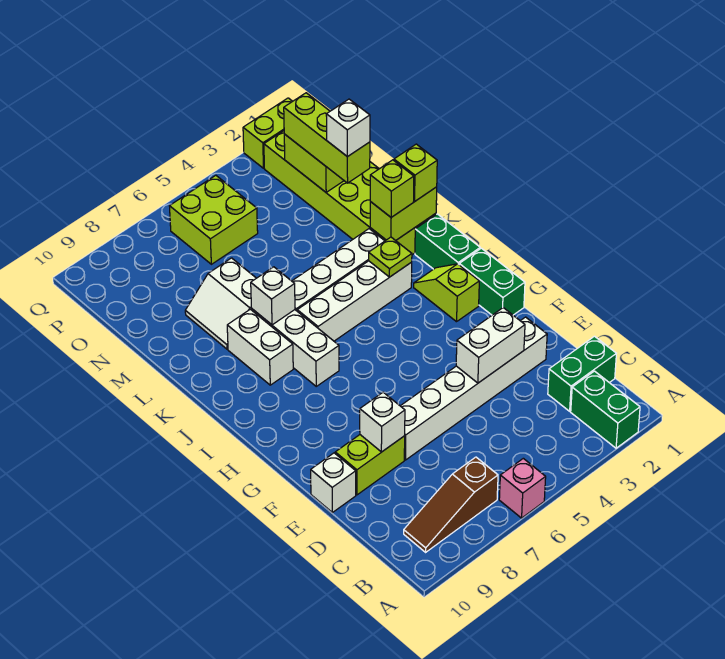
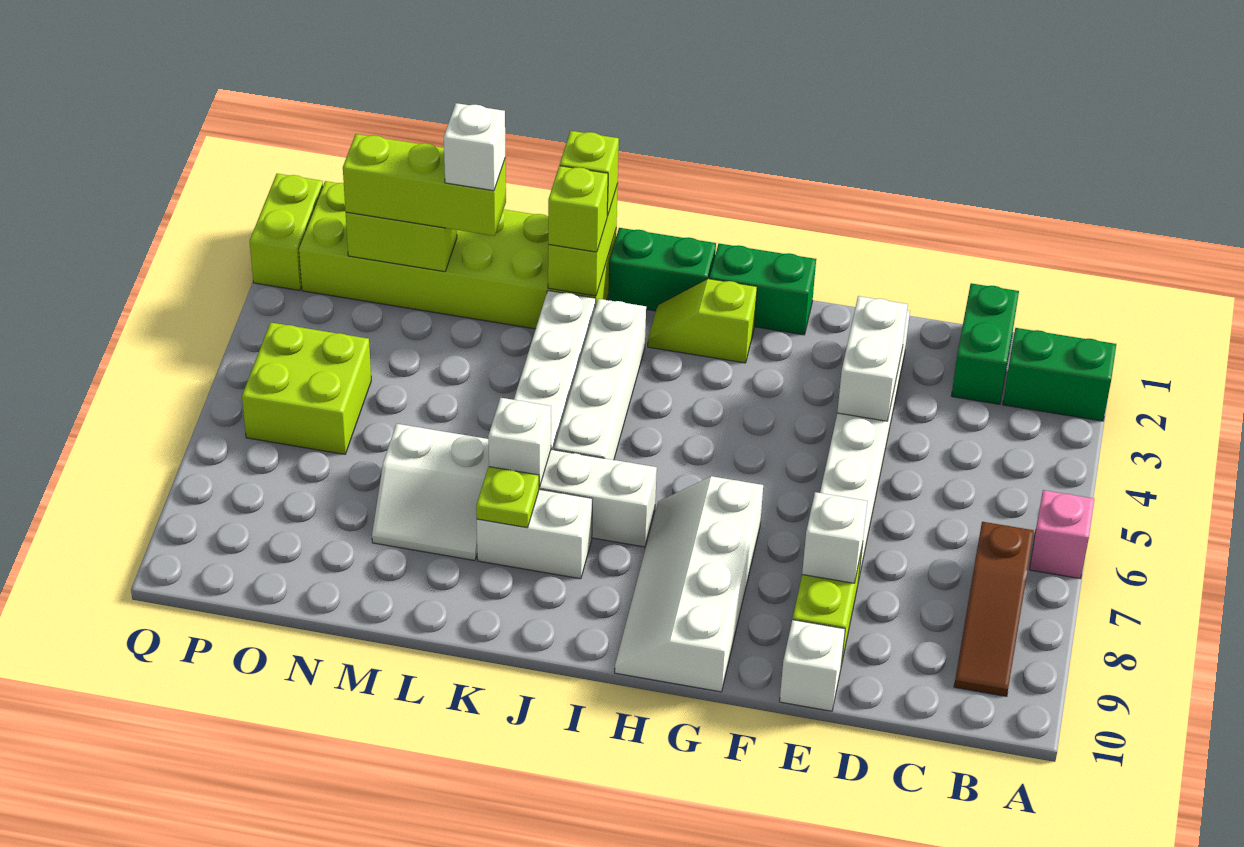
none -> white 2x4 slope [615,476,763,692]
lime 1x1 plate [369,237,412,277] -> lime 1x1 plate moved to [476,467,539,528]

